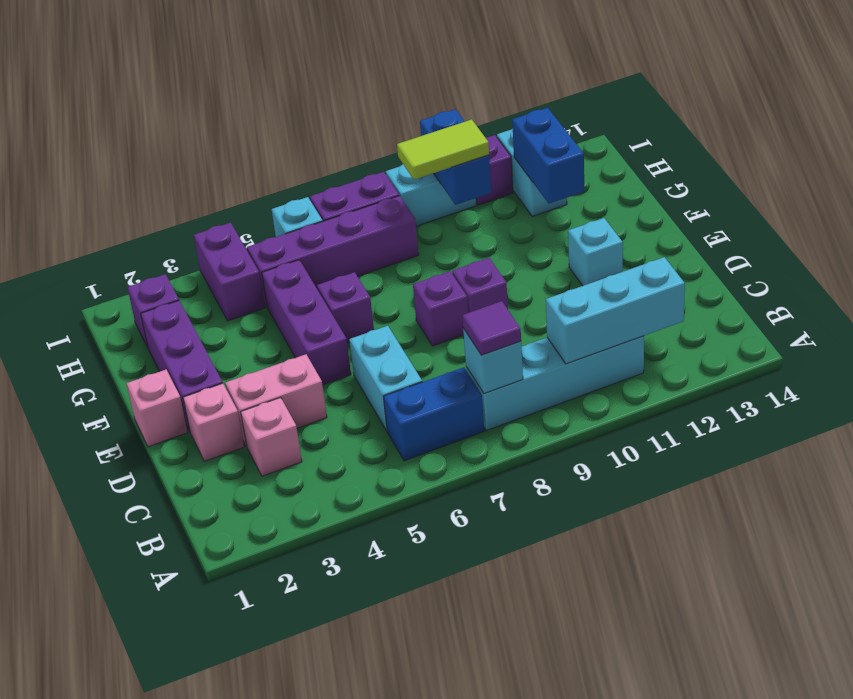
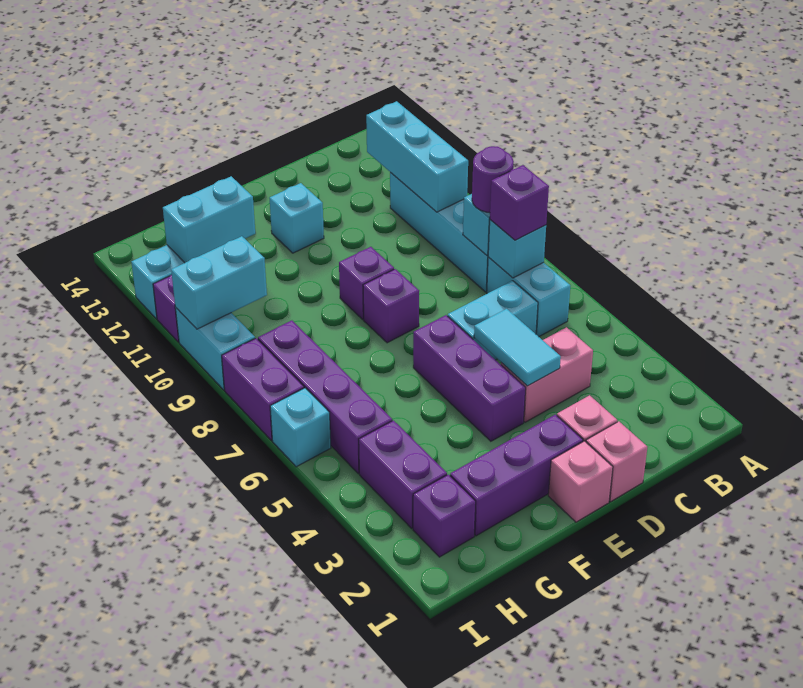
blue 1x2 brick [384,367,484,461] -> cyan 1x2 brick [487,257,570,337]
none -> cyan 1x1 brick [488,220,546,278]
purple 1x1 tile [462,301,521,355] -> purple 1x1 round brick [472,146,514,213]
pink 1x1 brick [241,397,302,476] -> pink 1x1 brick moved to [586,421,647,501]
pink 1x2 brick [225,354,327,446] -> pink 1x2 brick turned to [501,327,593,422]
none -> cyan 1x2 tile [474,309,561,386]
purple 1x3 brick [262,260,351,385] -> purple 1x3 brick turned to [413,315,526,441]
purple 1x1 brick [317,272,374,343] -> purple 1x1 brick moved to [490,165,549,240]
blue 1x2 brick [512,108,584,204] -> cyan 1x2 brick [163,176,255,263]
purple 1x2 brick [194,223,265,321] -> purple 1x2 brick turned to [359,420,447,528]
lime 1x2 tile [397,119,489,180] -> none
blue 1x2 brick [420,109,491,205] -> cyan 1x2 brick [171,236,267,329]

